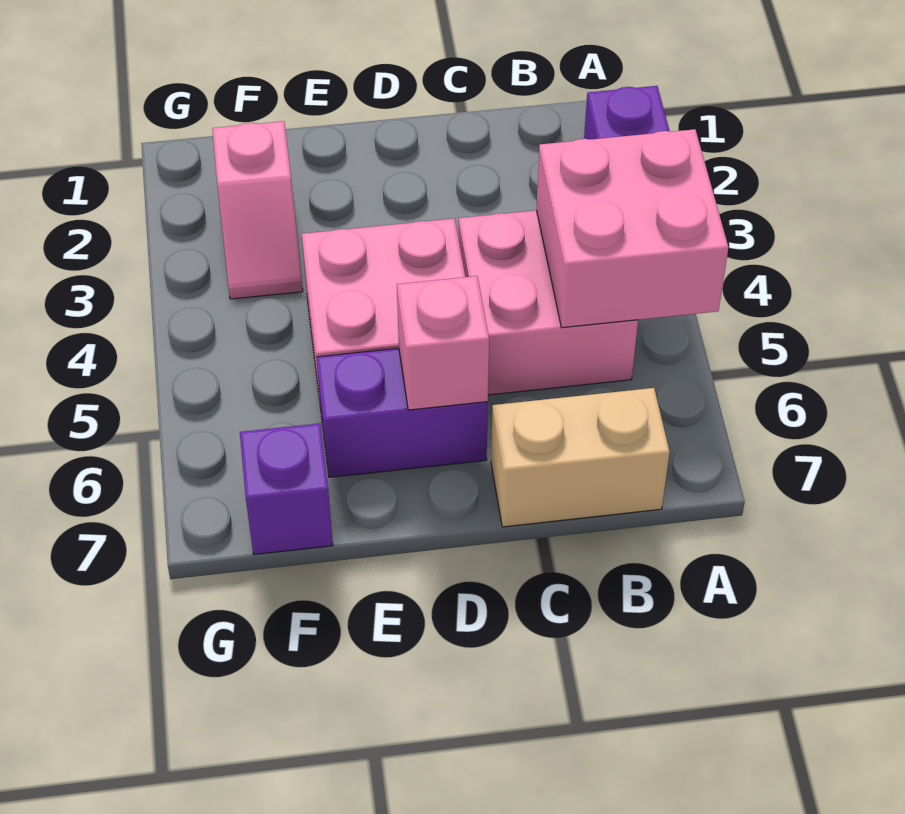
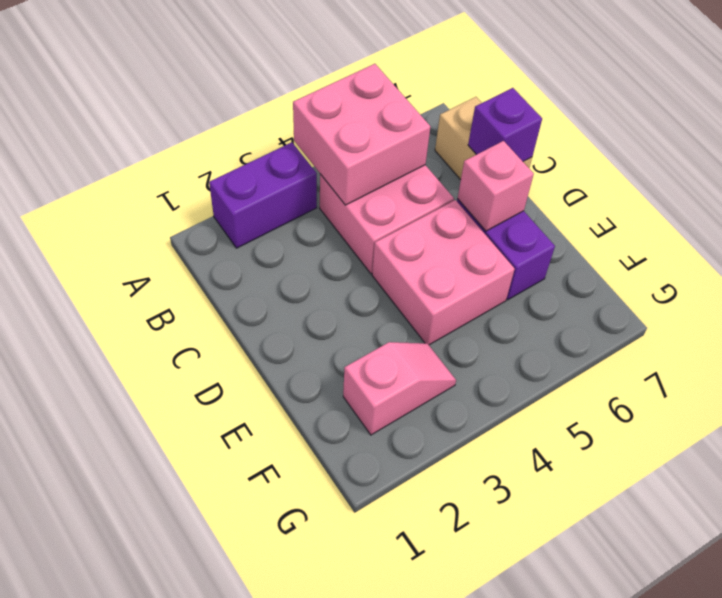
purple 1x1 brick [240,423,333,554] -> purple 1x1 brick moved to [468,88,542,162]

